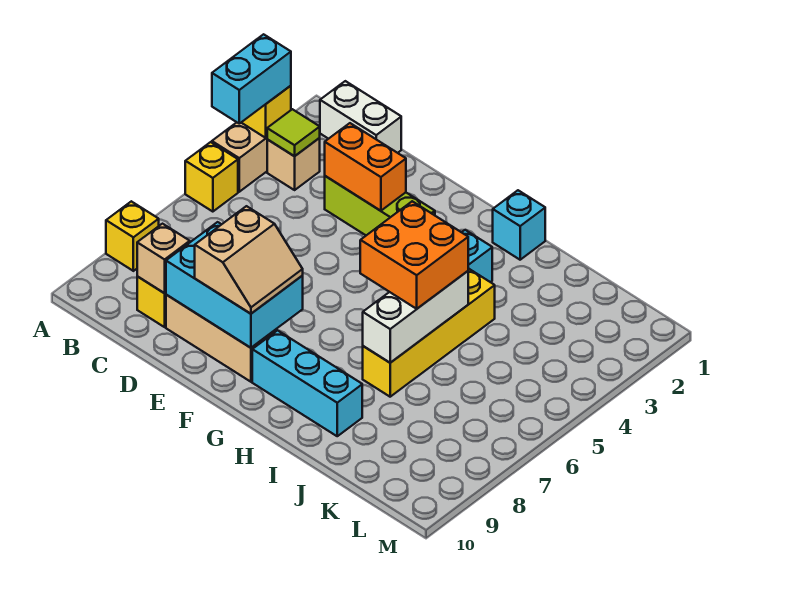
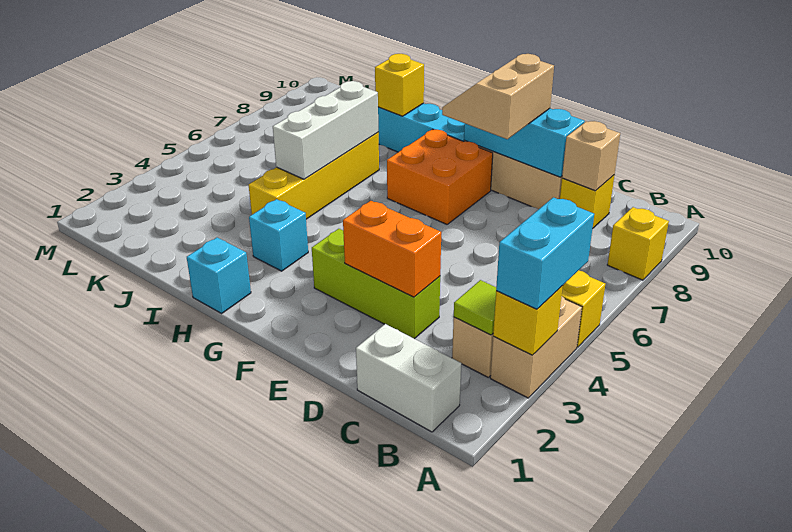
cyan 2x3 brick [166,222,303,348] -> cyan 1x3 brick [464,109,585,177]
orange 2x2 brick [360,201,468,309] -> orange 2x2 brick moved to [387,130,493,224]
none -> yellow 1x1 brick [375,54,424,116]

